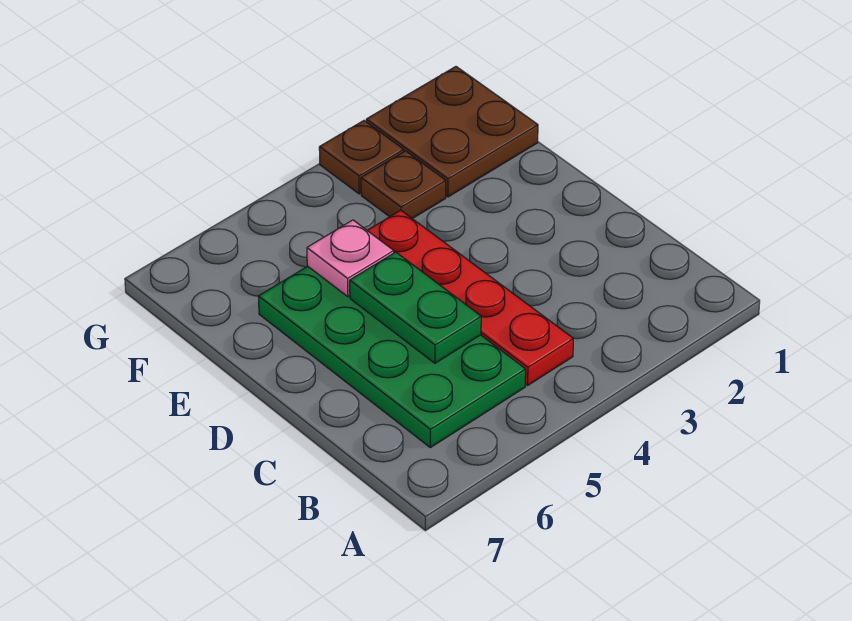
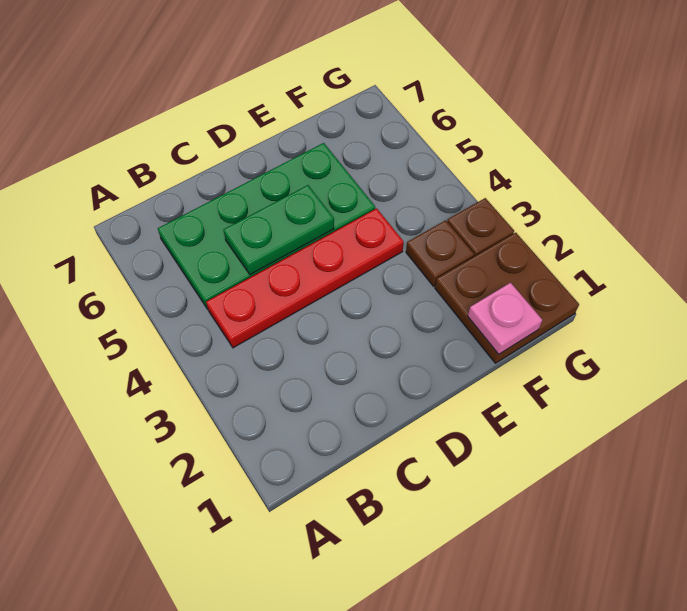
pink 1x1 plate [307,220,394,297] -> pink 1x1 plate moved to [468,283,542,354]

